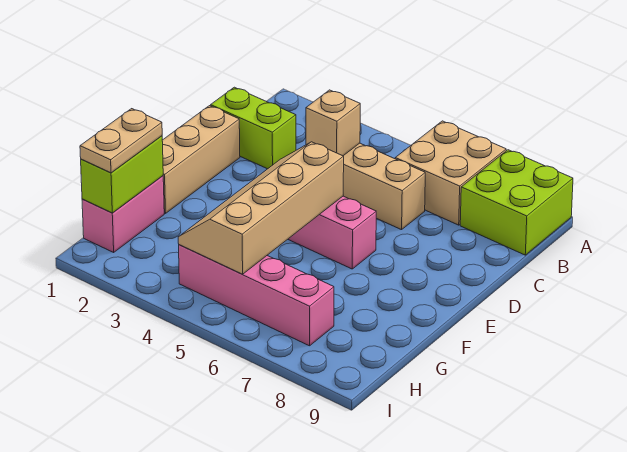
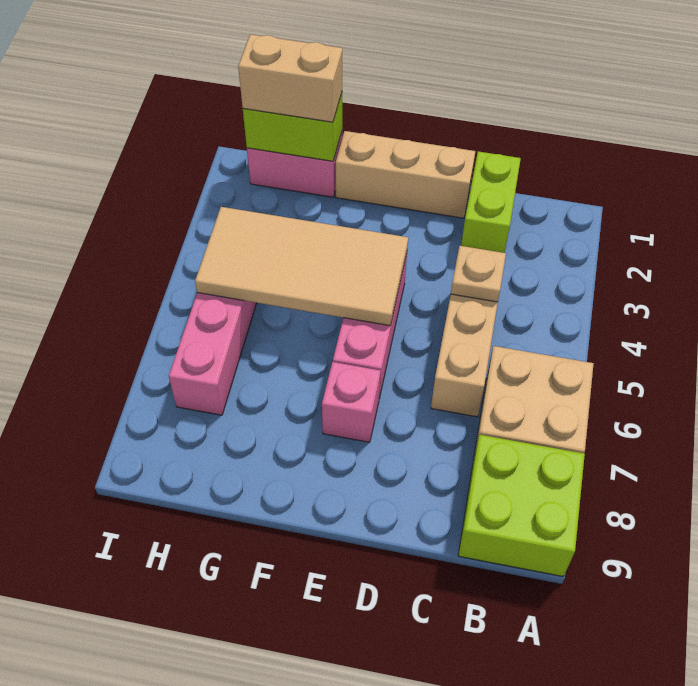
tan 1x1 brick [306,90,360,156] -> tan 1x1 plate [451,246,506,302]
tan 2x4 slope [178,142,344,274] -> tan 2x4 tile [195,207,408,326]
none -> pink 1x1 brick [322,362,381,442]
tan 1x2 plate [80,109,162,173] -> tan 1x2 brick [238,34,342,122]

